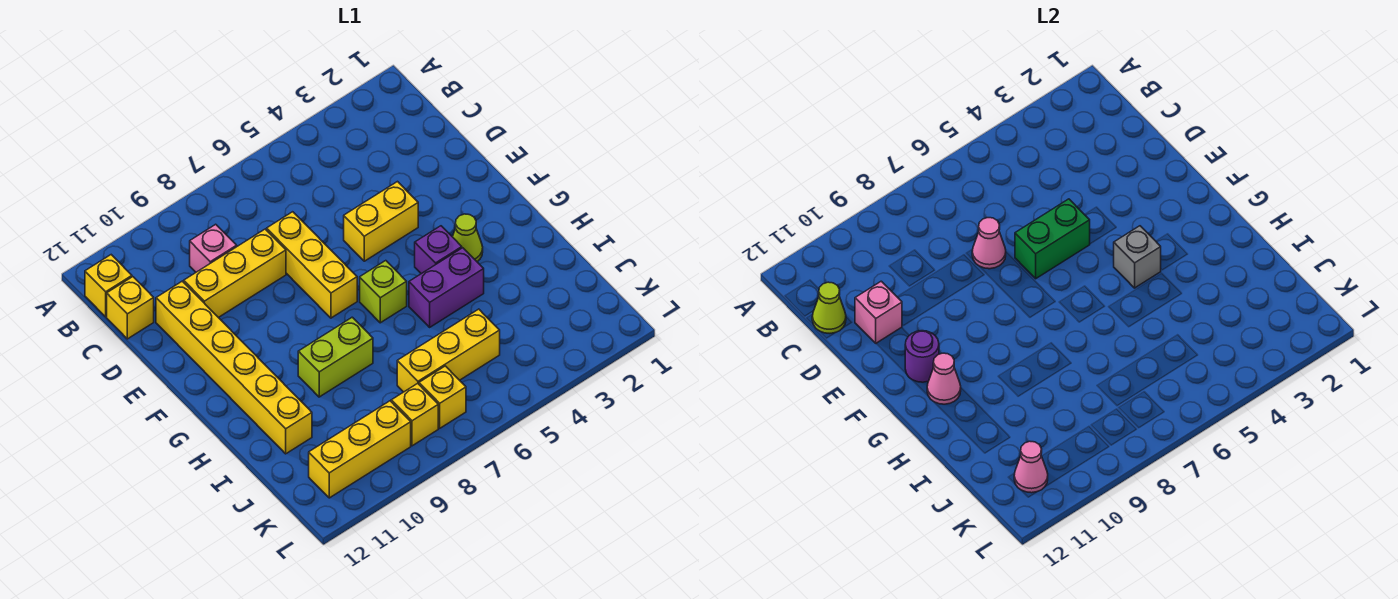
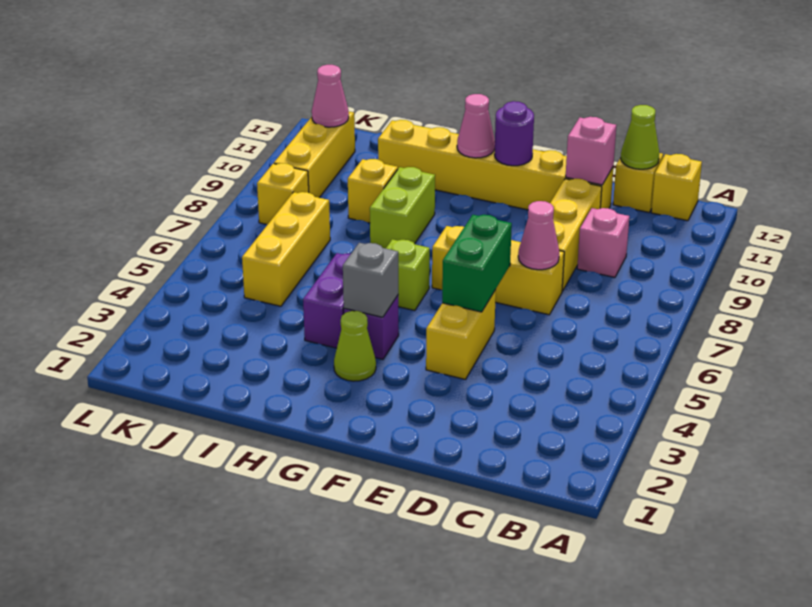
yellow 1x1 brick [419,366,466,428] -> yellow 1x1 brick moved to [348,159,398,223]

